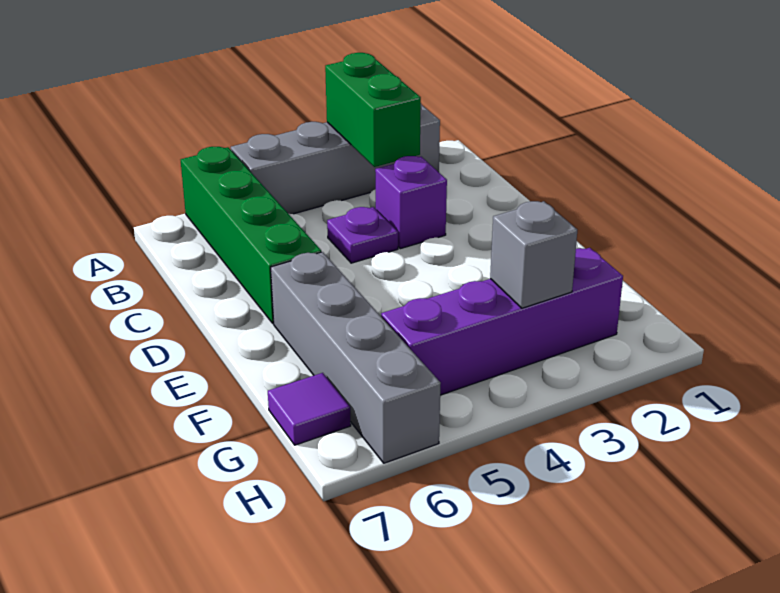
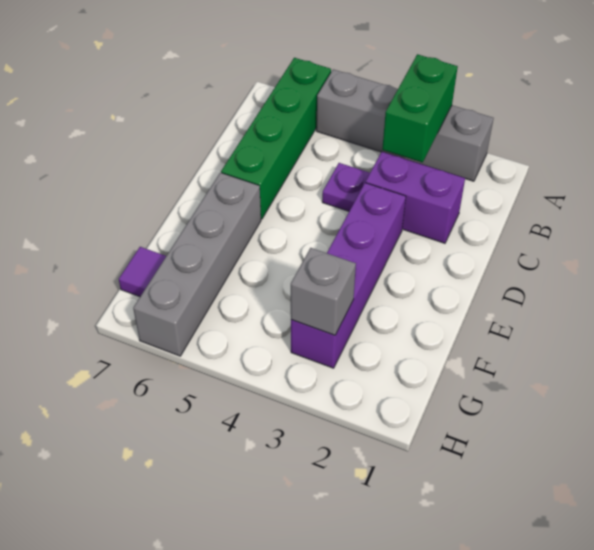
purple 1x1 brick [375,156,447,249] -> purple 1x2 brick [366,152,465,243]
purple 1x4 brick [381,248,623,395] -> purple 1x4 brick turned to [291,183,406,368]

